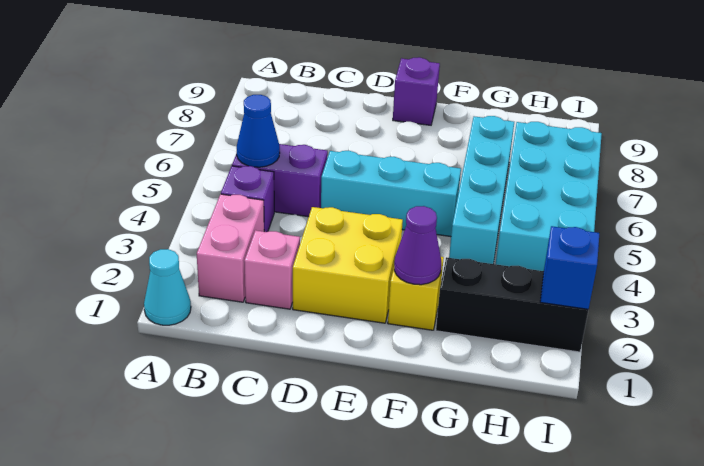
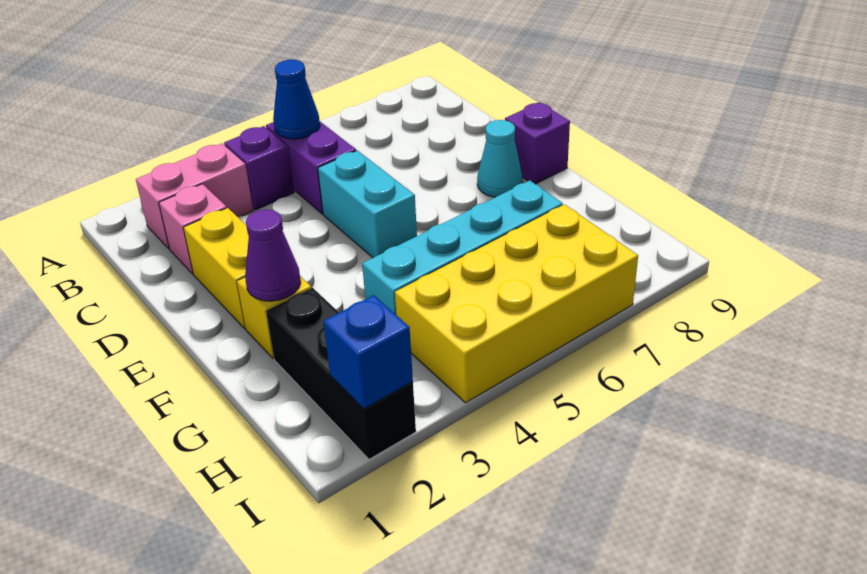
cyan 1x1 cone [144,249,191,325] -> cyan 1x1 cone moved to [477,120,523,197]
yellow 2x2 brick [293,207,403,323] -> yellow 1x2 brick [183,208,249,329]
cyan 1x3 brick [321,151,461,237] -> cyan 1x2 brick [318,150,417,258]
cyan 2x4 brick [496,122,602,271] -> yellow 2x4 brick [395,204,638,403]

